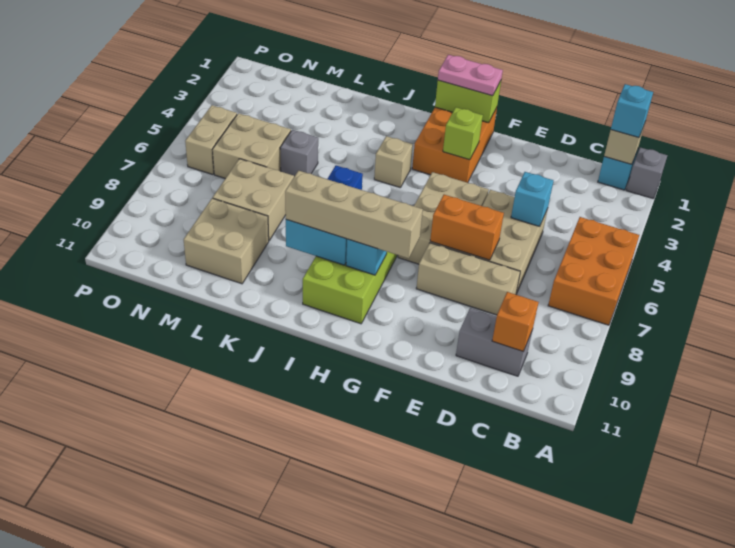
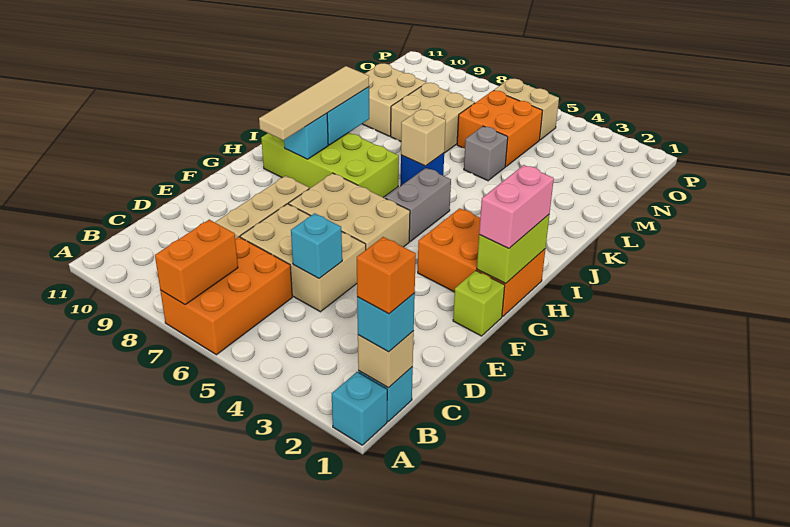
grey 1x1 brick [626,147,667,199] -> cyan 1x1 brick [332,372,387,445]
orange 2x3 brick [548,217,639,325] -> orange 2x3 brick turned to [160,237,292,355]
grey 1x2 brick [456,308,532,376] -> grey 1x2 brick moved to [385,168,451,241]
orange 1x1 brick [492,292,539,351] -> orange 1x1 brick moved to [357,237,416,314]
orange 1x2 brick [430,195,504,260] -> orange 1x2 brick moved to [155,220,238,305]
pink 1x2 plate [438,55,503,96] -> pink 1x2 brick [479,165,554,249]
lime 1x1 brick [443,107,483,160] -> lime 1x1 brick moved to [453,271,505,336]
tan 1x4 brick [285,171,423,258] -> tan 1x4 tile [259,66,369,140]
tan 1x1 brick [374,136,413,188] -> tan 1x1 brick moved to [401,109,446,166]
tan 2x2 brick [212,113,291,179] -> orange 2x2 brick [457,90,543,167]

